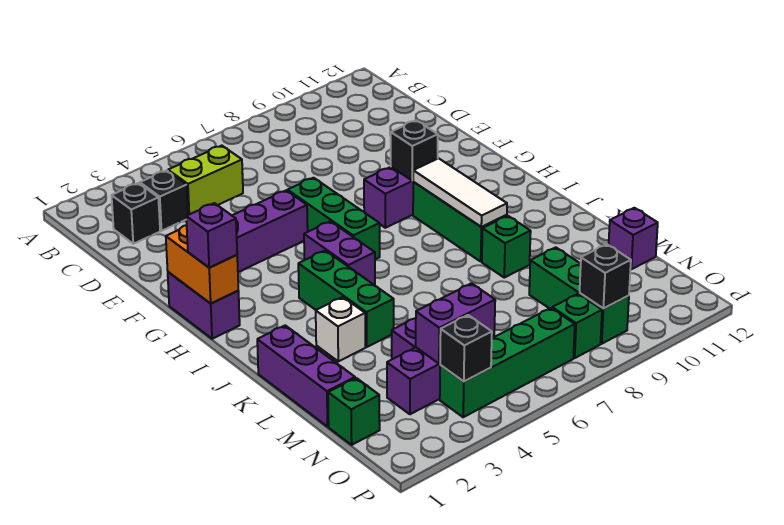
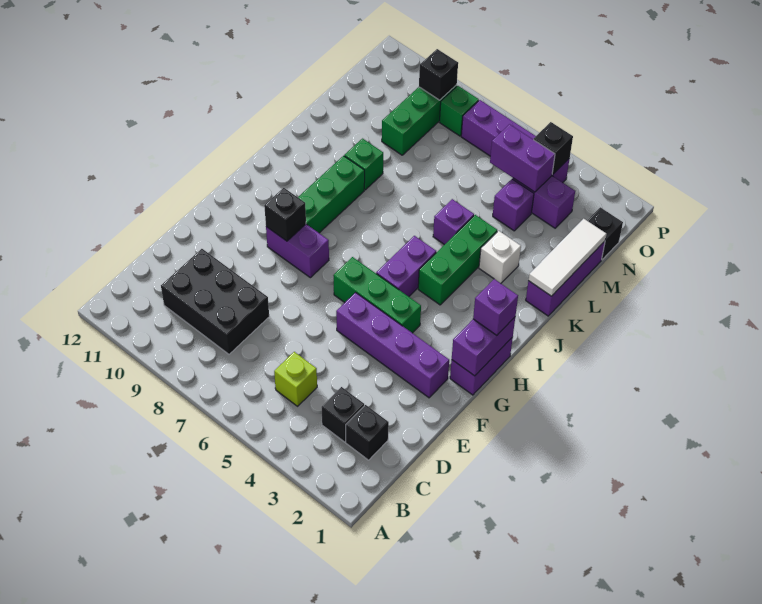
lime 1x2 brick [168,146,243,215] -> lime 1x1 brick [274,352,317,406]
none -> black 2x3 brick [161,249,269,354]
green 1x3 brick [287,178,380,259] -> green 1x3 brick turned to [333,257,421,333]
orange 1x2 brick [166,225,238,304] -> purple 1x2 brick [452,317,515,376]
white 1x3 tile [413,158,507,227] -> white 1x3 tile moved to [529,219,607,296]
purple 1x1 brick [609,208,658,269] -> purple 1x1 brick moved to [433,199,474,245]
green 1x1 brick [328,378,380,445] -> black 1x1 brick [587,207,623,260]
green 1x4 brick [440,308,575,417] -> purple 1x4 brick [461,100,570,182]

